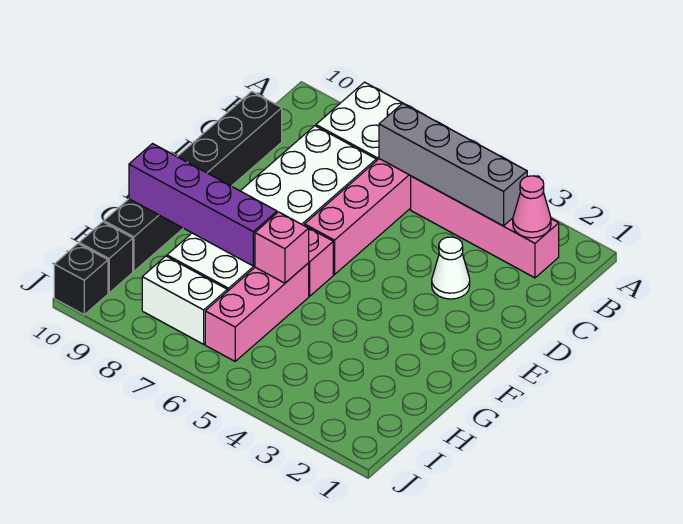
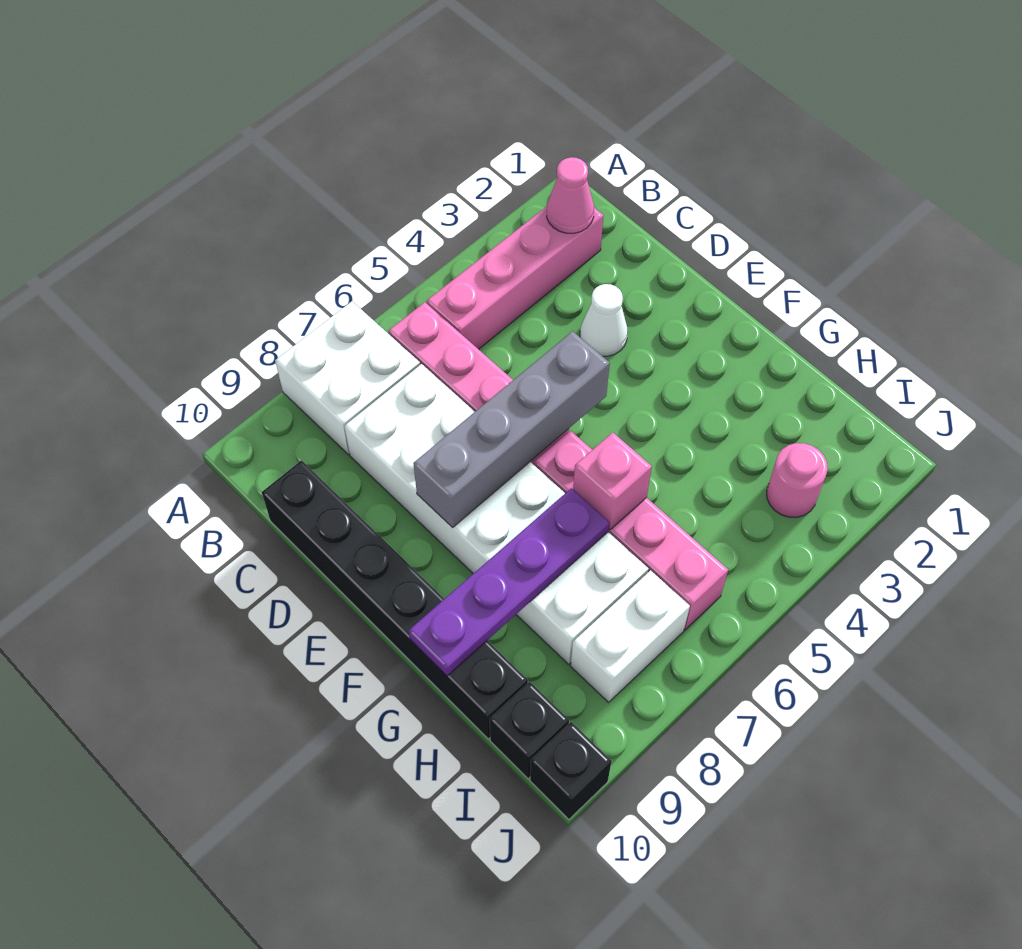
grey 1x4 brick [379,103,527,226] -> grey 1x4 brick moved to [413,331,610,528]
purple 1x4 brick [129,144,277,266] -> purple 1x4 plate [408,488,609,676]
none -> pink 1x1 round brick [767,443,828,517]

